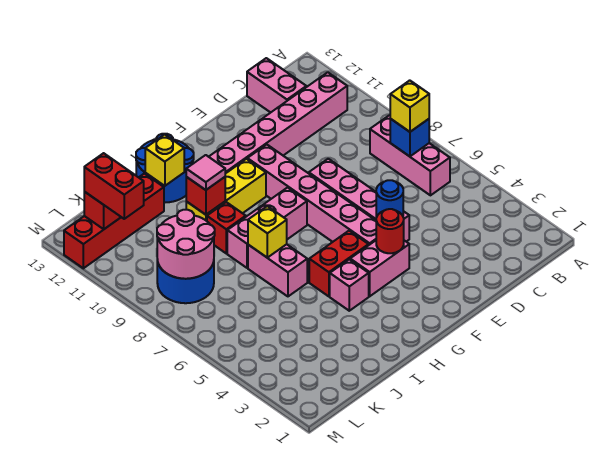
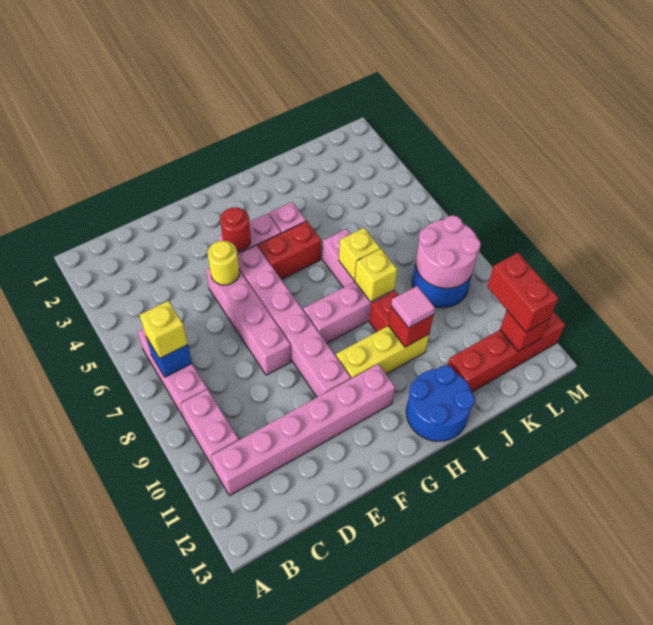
pink 1x2 brick [247,58,306,113] -> pink 1x2 brick moved to [181,389,239,469]
blue 1x1 round brick [376,180,403,217] -> yellow 1x1 round brick [208,241,239,285]
yellow 1x1 brick [145,134,184,186] -> yellow 1x1 brick moved to [355,249,397,302]

